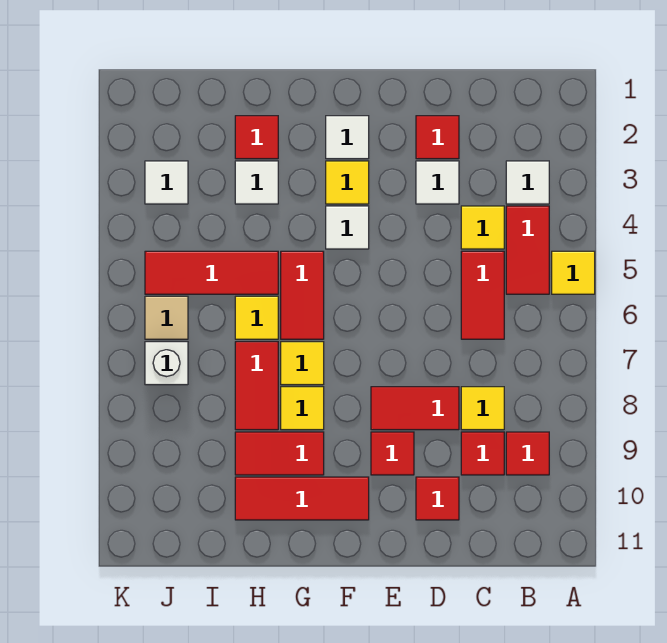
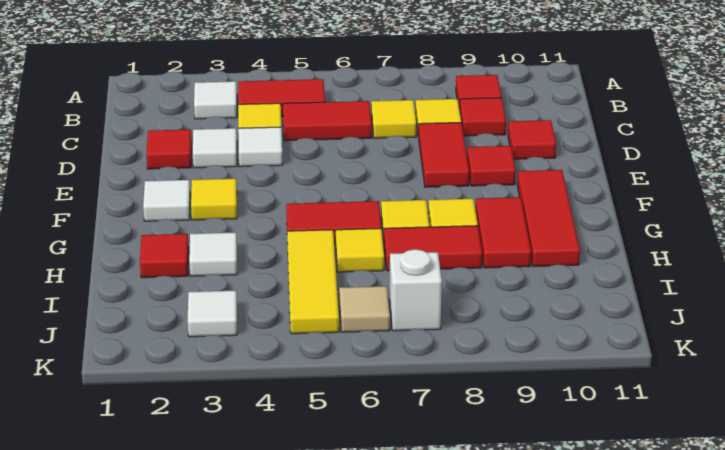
yellow 1x1 tile [552,251,595,294] -> yellow 1x1 tile moved to [371,100,416,138]
white 1x1 tile [326,206,369,249] -> white 1x1 tile moved to [238,127,283,167]
red 1x3 tile [145,251,278,294] -> yellow 1x3 tile [287,230,339,334]

